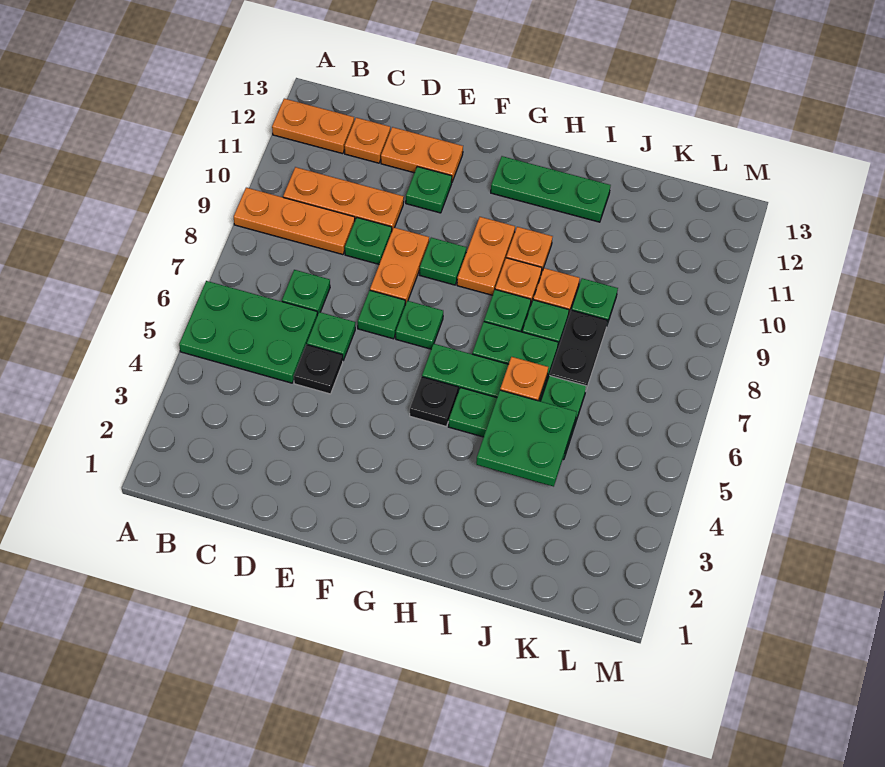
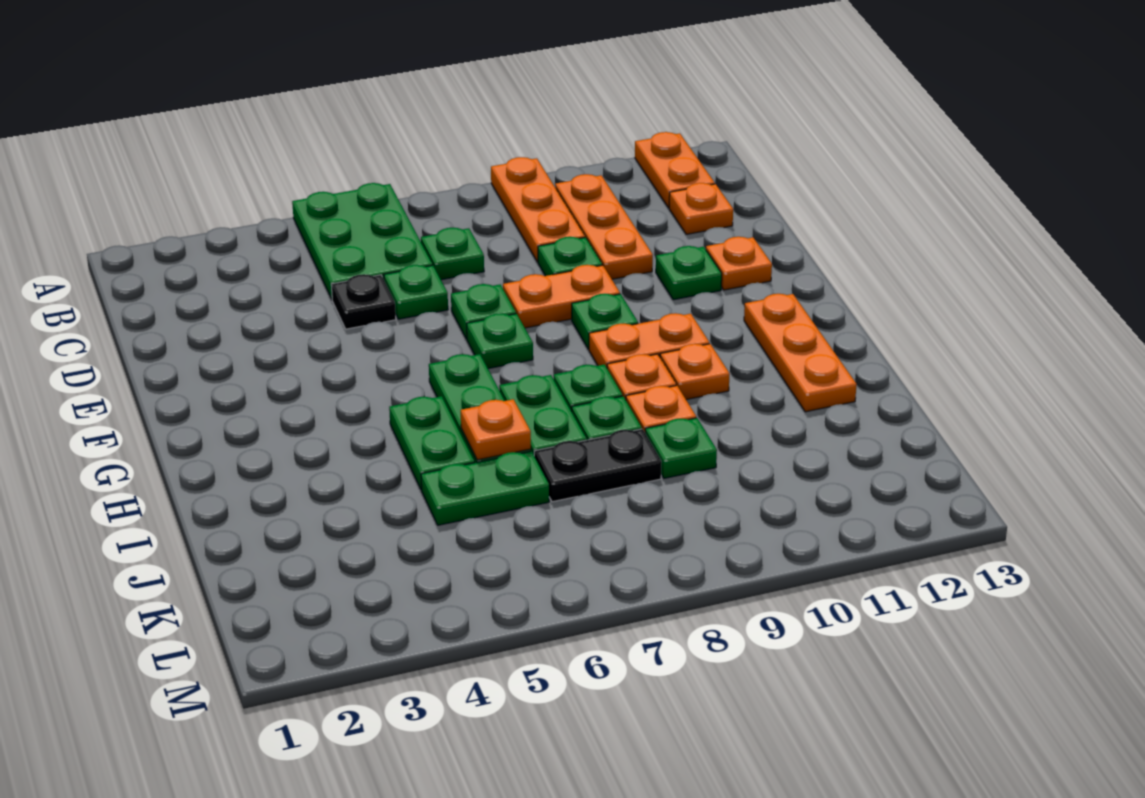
orange 1x2 plate [381,127,463,182] -> orange 1x1 plate [706,237,772,290]
black 1x1 plate [410,377,458,426] -> none
green 1x3 plate [491,156,611,222] -> orange 1x3 plate [744,294,857,412]
green 2x2 plate [476,390,577,487] -> none

